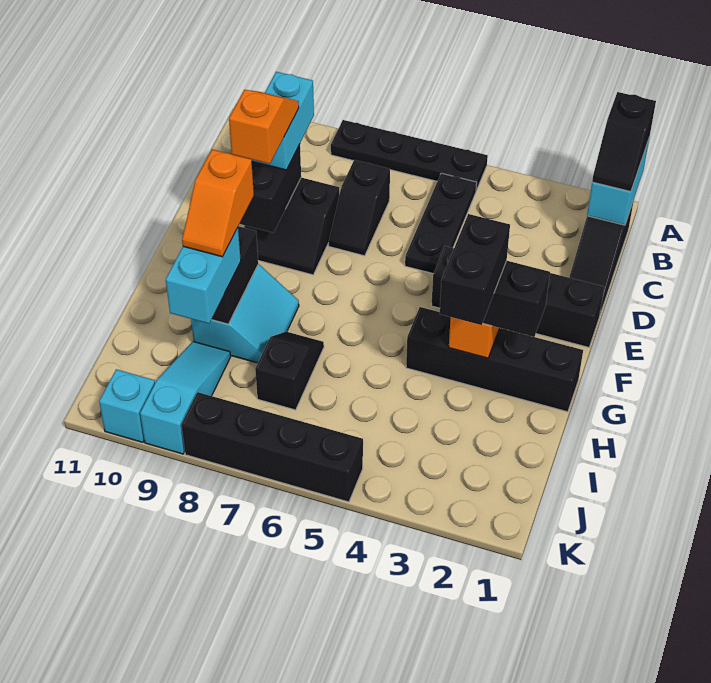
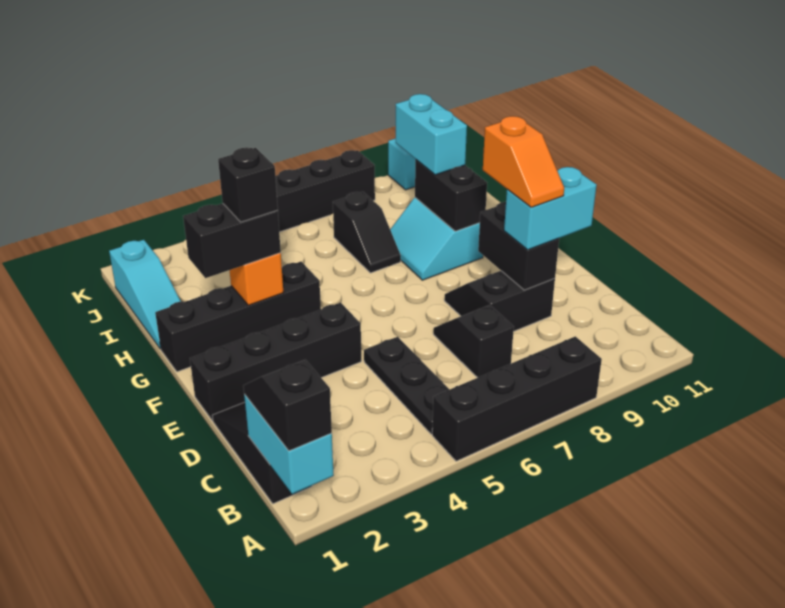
black 1x4 plate [331,120,488,191] -> black 1x4 brick [432,336,602,461]
cyan 1x2 brick [252,72,314,170] -> cyan 1x2 brick turned to [504,167,597,250]
black 1x2 brick [440,214,510,325] -> black 1x1 brick [218,147,278,222]
orange 1x2 slope [182,150,254,257] -> none
cyan 1x3 slope [140,341,230,454] -> cyan 1x3 slope moved to [109,240,181,349]

